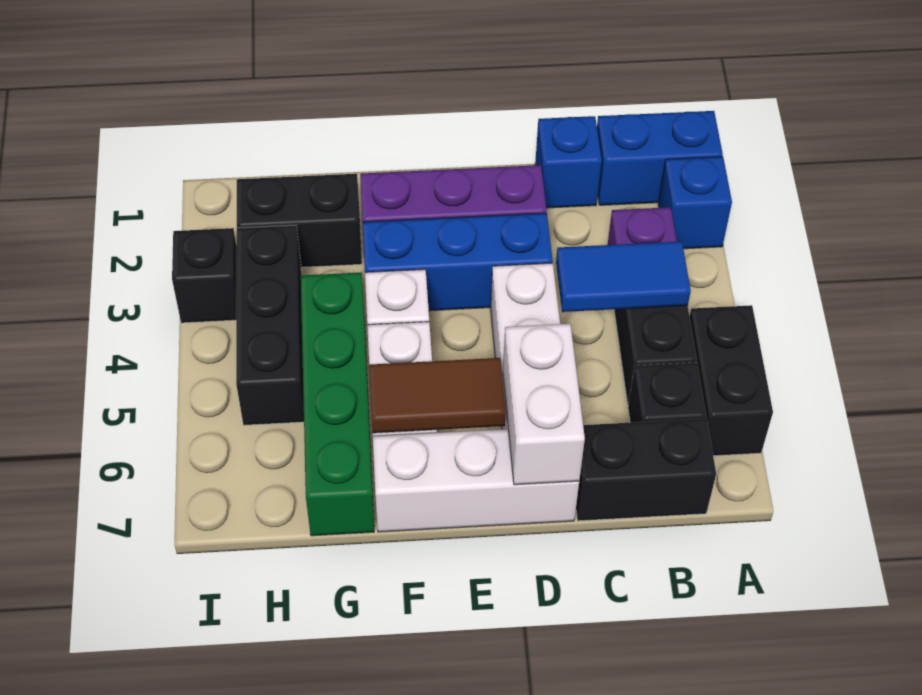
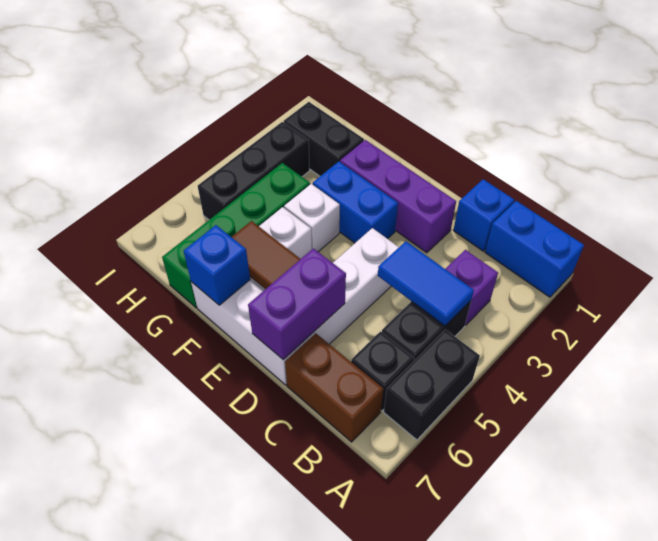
blue 1x1 brick [658,157,732,249] -> blue 1x1 brick moved to [184,225,250,305]
black 1x2 brick [576,418,716,521] -> brown 1x2 brick [285,333,383,442]
blue 1x3 brick [363,213,553,311] -> blue 1x2 brick [313,161,398,243]
white 1x2 brick [503,324,585,485] -> purple 1x2 brick [248,248,346,360]
black 1x1 brick [172,228,236,323] -> none

